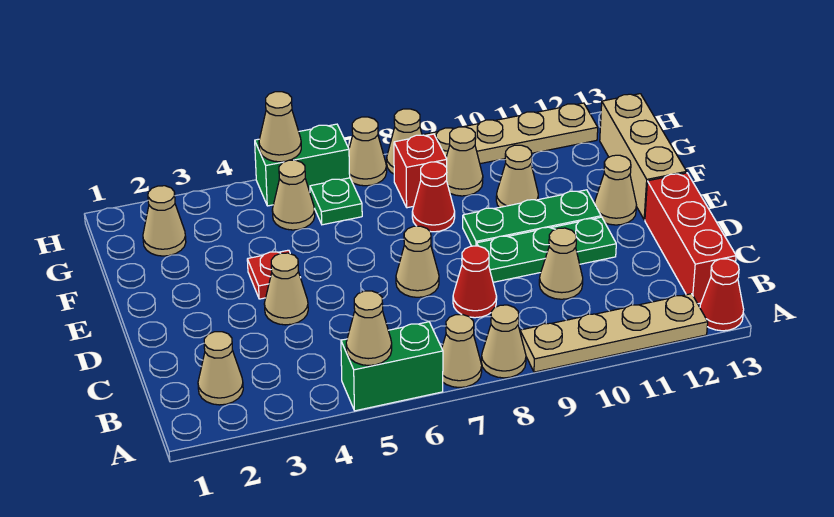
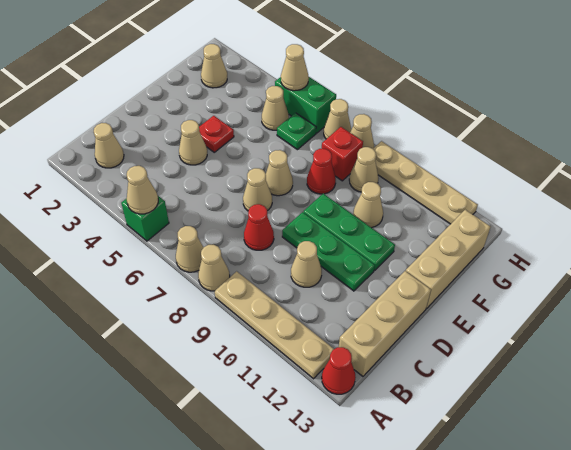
green 1x2 brick [341,322,443,411] -> green 1x1 brick [121,196,169,241]
red 1x3 brick [645,173,736,304] -> tan 1x3 brick [339,271,431,376]
tan 1x1 cone [595,155,636,225] -> tan 1x1 cone moved to [266,150,293,196]

